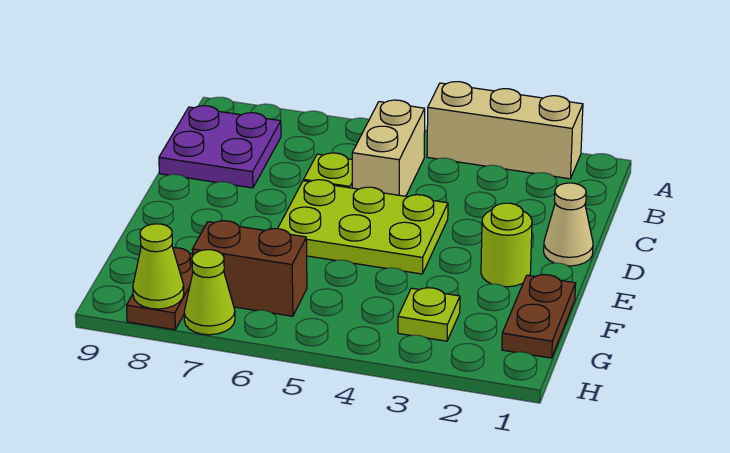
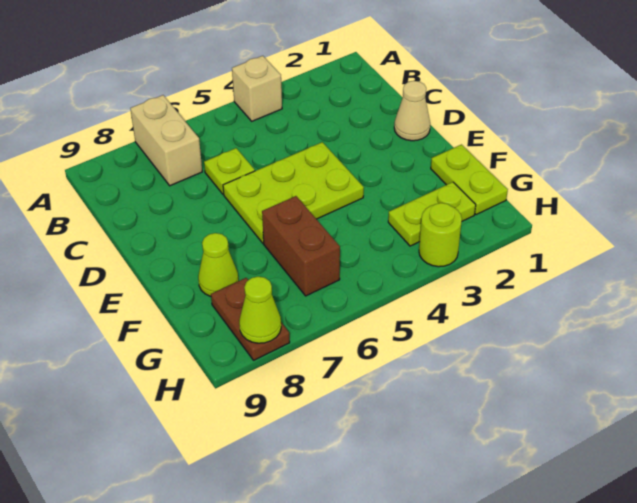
tan 1x3 brick [427,82,583,179] -> tan 1x1 brick [232,56,282,121]
tan 1x2 brick [352,100,425,196] -> tan 1x2 brick moved to [130,95,202,186]
purple 2x2 plate [159,105,281,188] -> none
lime 1x1 round brick [481,203,532,287] -> lime 1x1 round brick moved to [419,203,462,267]
brown 1x2 plate [502,275,576,358] -> lime 1x2 plate [431,145,508,215]
lime 1x1 plate [398,288,460,341] -> lime 1x2 plate [388,182,476,246]
brown 1x2 brick [192,221,307,316] -> brown 1x2 brick turned to [262,196,340,296]
lime 1x1 cone [184,250,235,335] -> lime 1x1 cone moved to [198,233,238,296]

